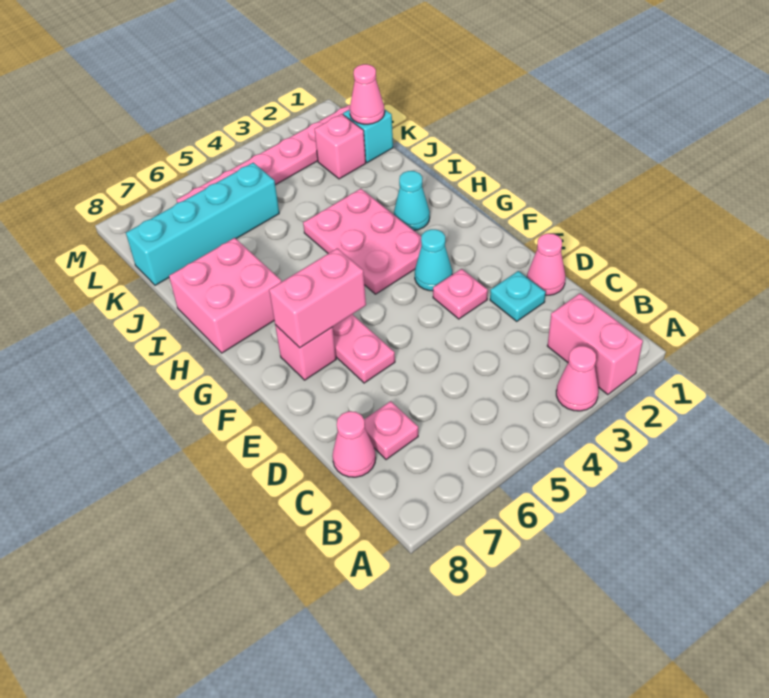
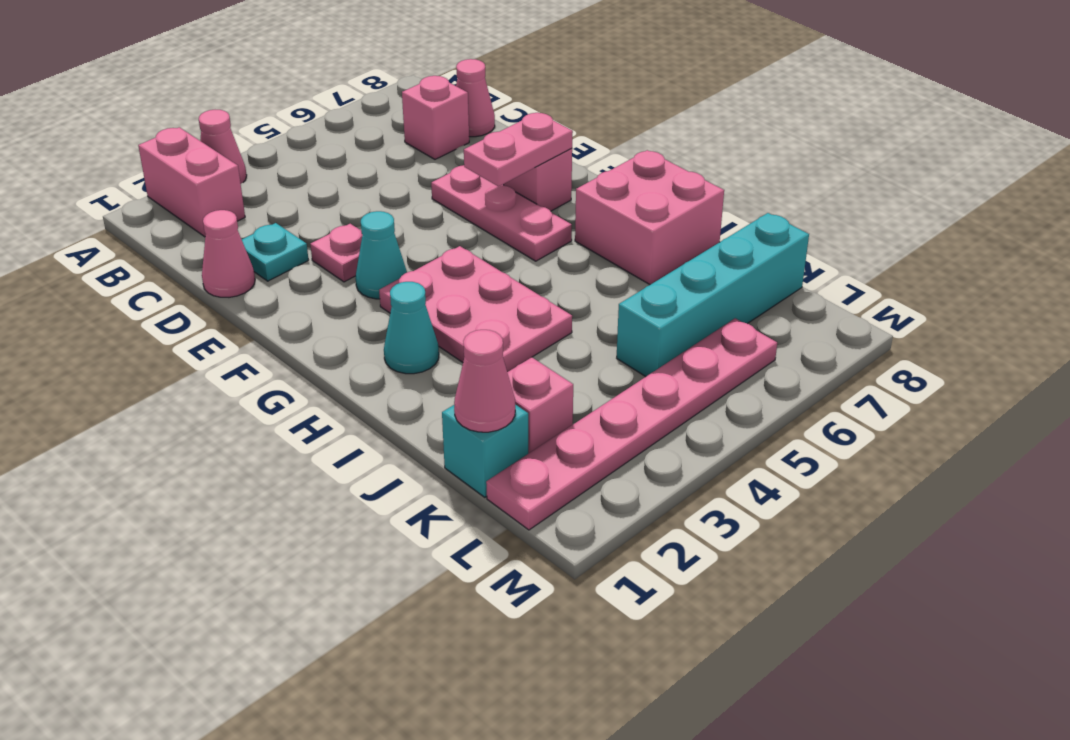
pink 1x1 plate [364,401,418,460] -> pink 1x1 brick [402,76,469,159]
pink 1x2 brick [269,248,366,348] -> pink 1x2 plate [464,113,573,186]

